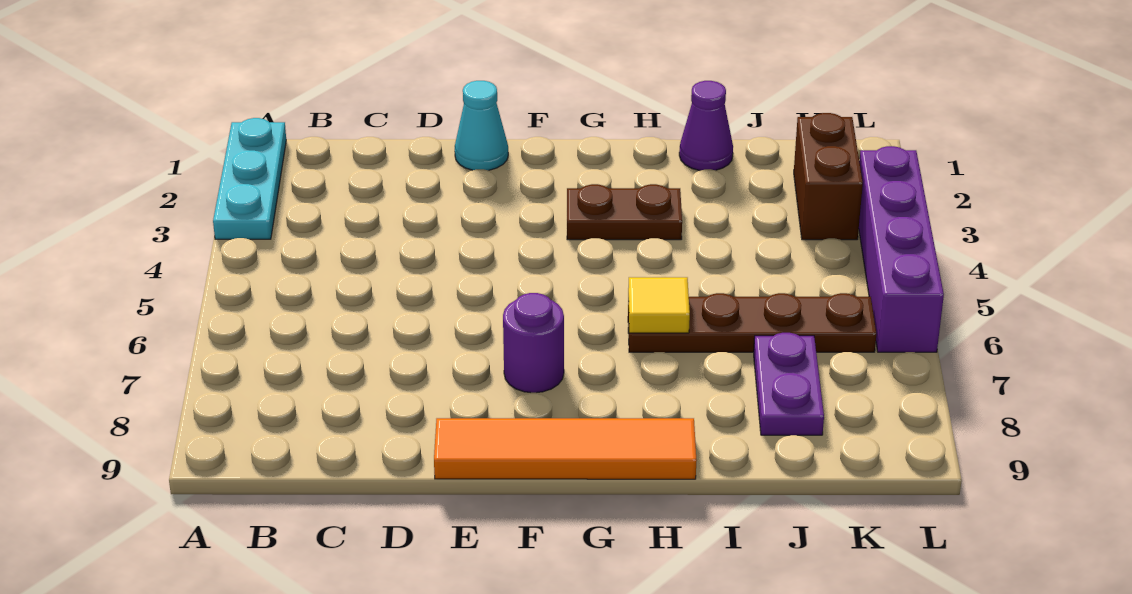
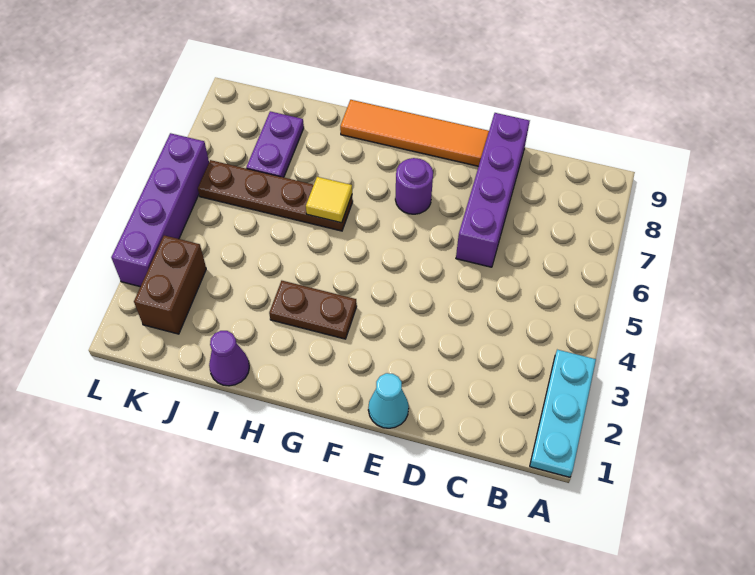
none -> purple 1x4 brick [456,113,530,267]

